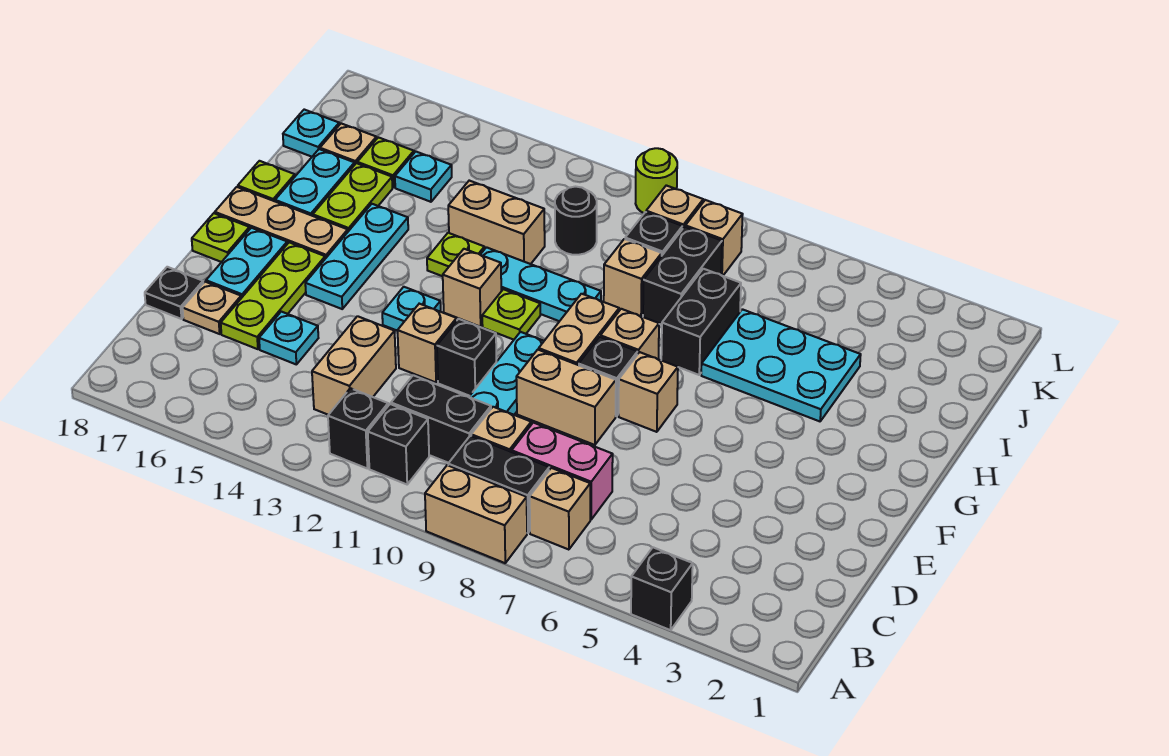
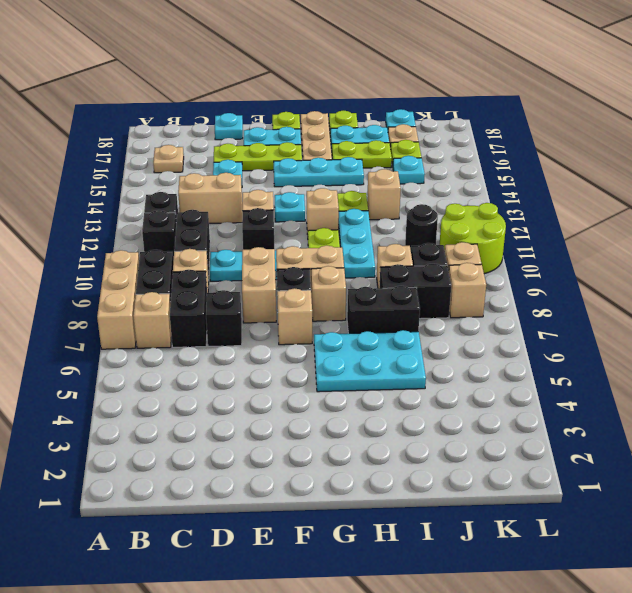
black 1x1 brick [631,547,693,630] -> black 1x1 brick moved to [206,290,242,346]
tan 1x2 brick [425,465,527,563] -> tan 1x3 brick [97,250,139,349]
pink 1x2 brick [512,423,613,520] -> black 1x2 brick [170,270,207,347]
tan 1x1 plate [183,282,241,334] -> tan 1x1 plate moved to [153,145,184,173]
black 1x1 plate [145,267,203,319] -> cyan 1x1 plate [215,113,243,140]
cyan 2x3 plate [701,309,861,421] -> cyan 2x3 plate turned to [314,330,426,392]
tan 1x2 brick [448,181,545,264] -> tan 1x1 brick [367,169,401,220]
lime 1x1 round brick [636,148,677,213] -> lime 2x2 round brick [440,203,506,274]

